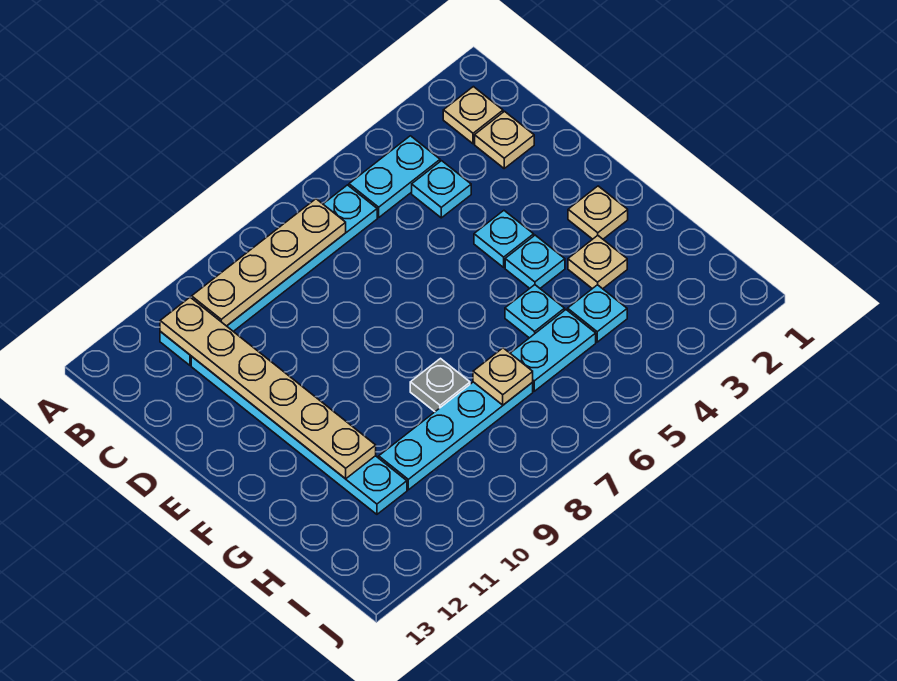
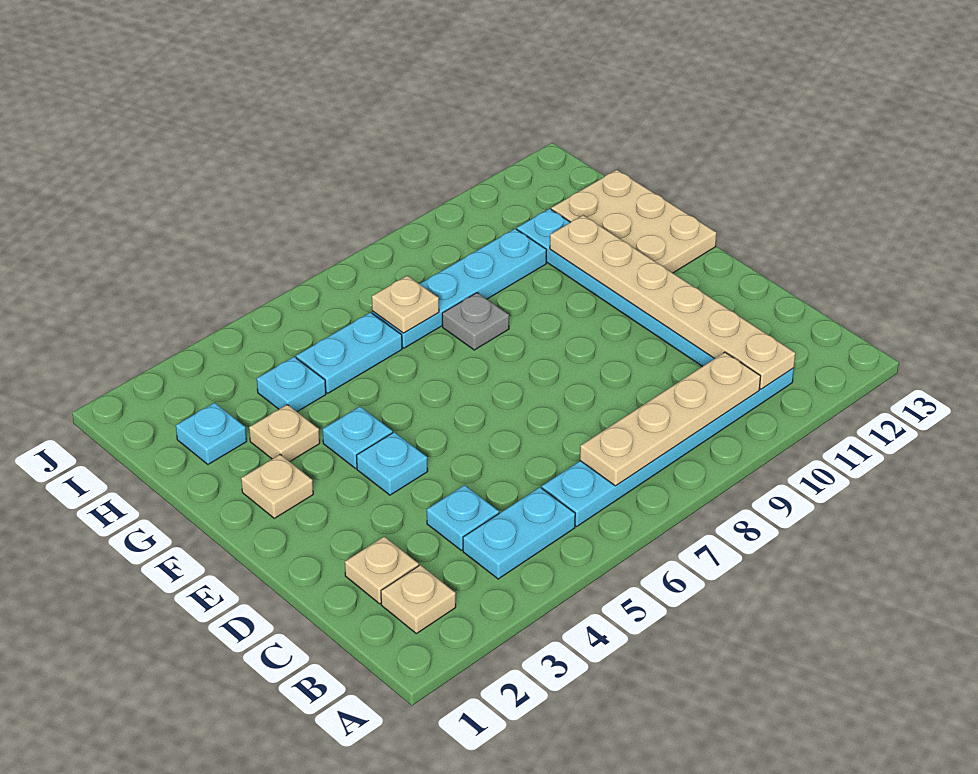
none -> tan 2x3 plate [551,170,716,273]
cyan 1x1 plate [505,285,565,338] -> cyan 1x1 plate moved to [176,403,247,464]

